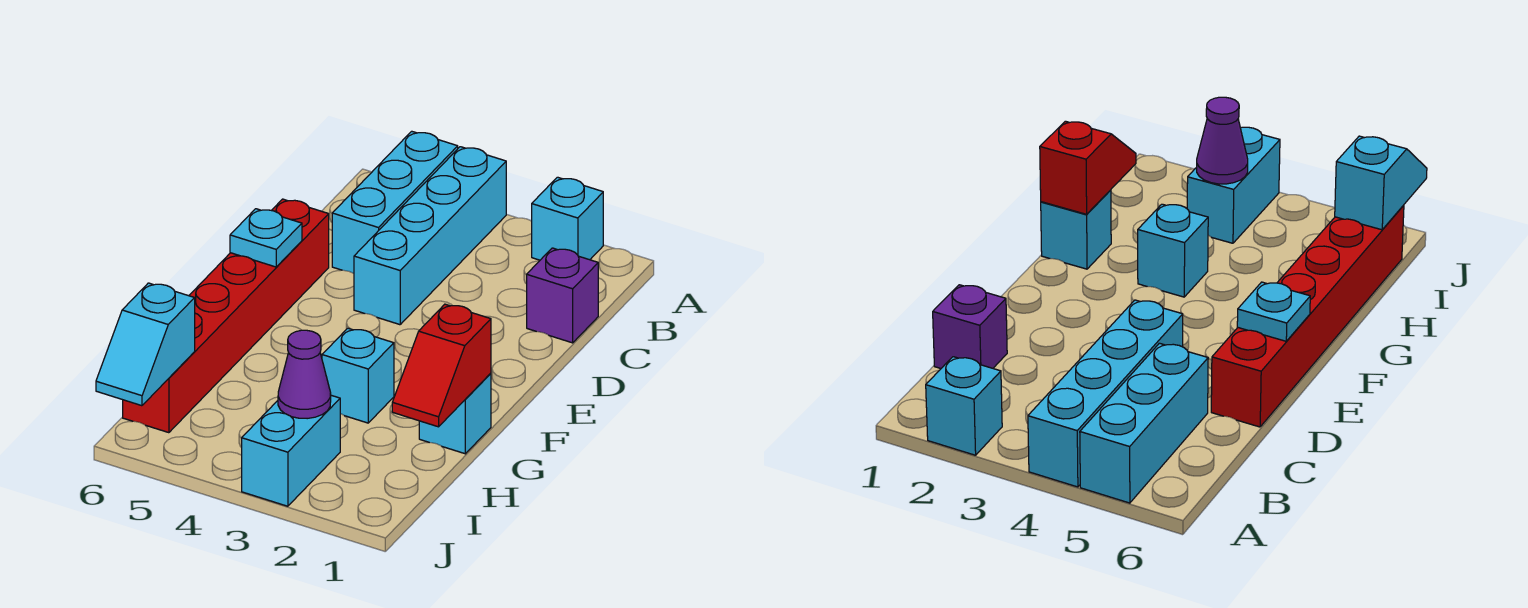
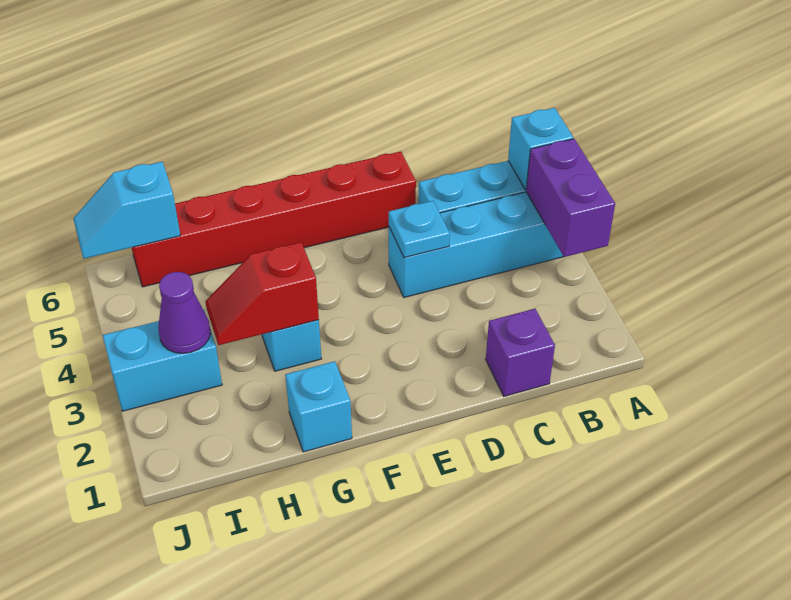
cyan 1x1 brick [532,177,603,260] -> cyan 1x1 brick moved to [508,108,573,190]
none -> purple 1x2 brick [526,139,615,257]
cyan 1x1 plate [230,209,302,267] -> cyan 1x1 plate moved to [389,201,450,258]
red 1x2 slope [392,304,491,427] -> red 1x2 slope moved to [205,242,319,345]

